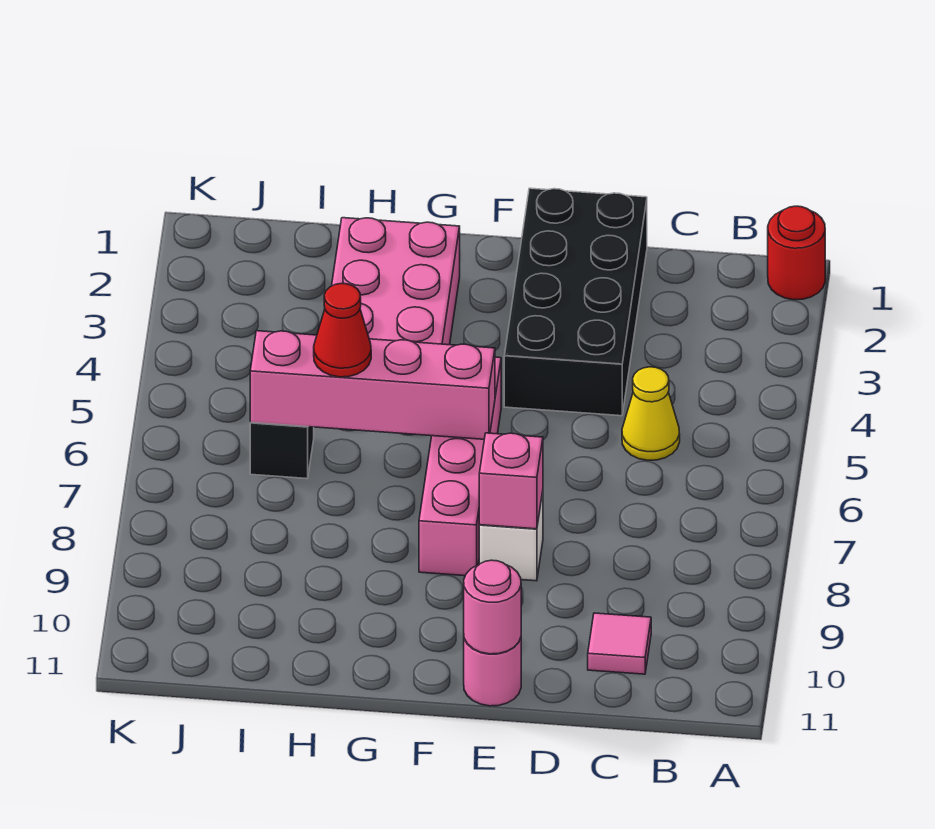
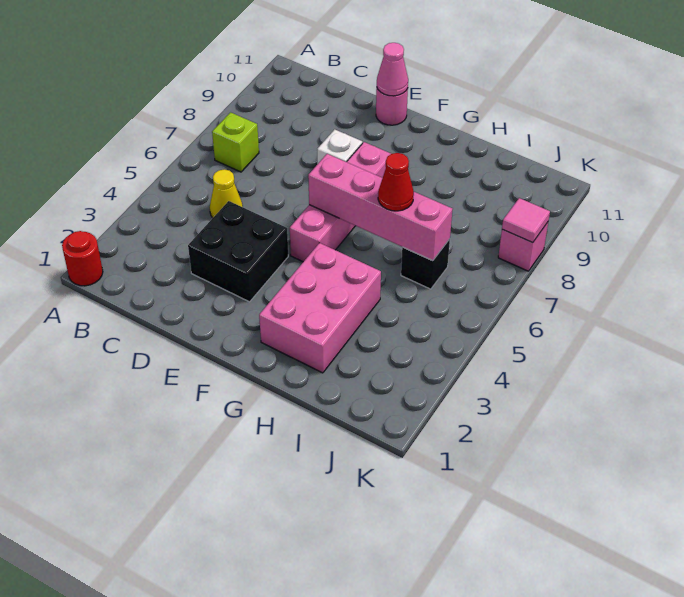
none -> lime 1x1 brick [212,112,259,172]
pink 1x1 tile [588,613,651,674] -> pink 1x1 tile moved to [502,198,550,243]
black 2x4 brick [504,188,647,416] -> black 2x2 brick [188,201,288,302]
pink 1x1 brick [479,433,543,529] -> pink 1x1 brick moved to [498,222,548,271]
pink 1x1 round brick [464,560,521,654] -> pink 1x1 cone [377,43,408,96]

